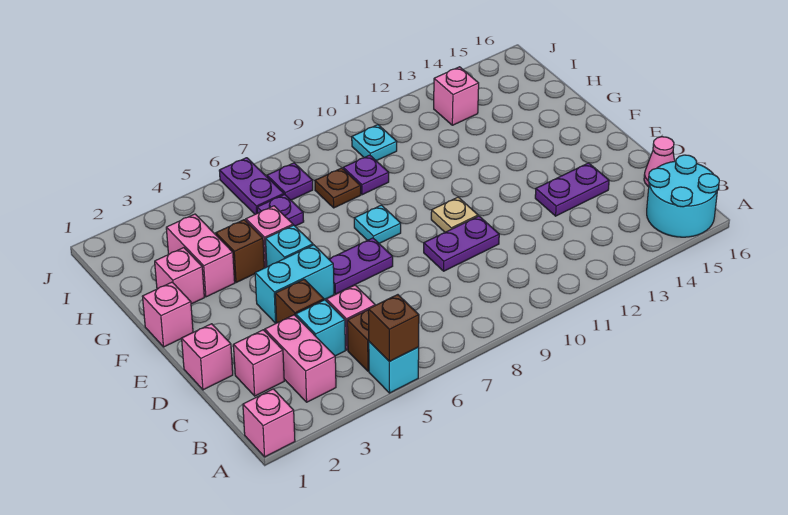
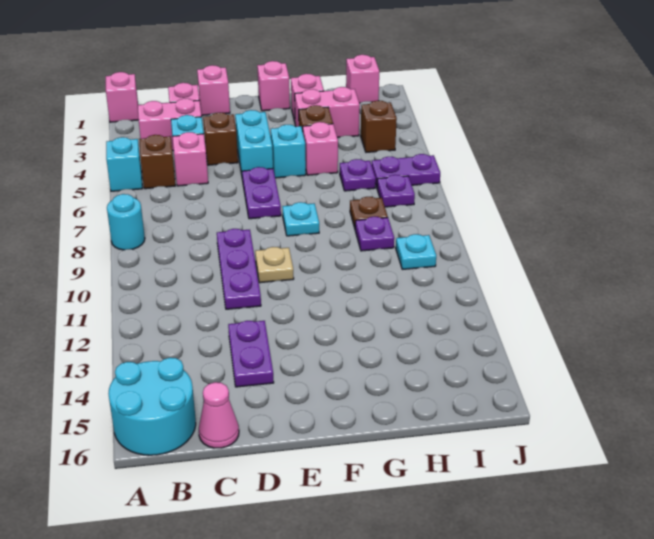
brown 1x1 brick [368,295,419,362] -> brown 1x1 brick moved to [361,101,397,152]
none -> cyan 1x1 round brick [107,194,145,250]
purple 1x2 plate [424,216,499,271] -> purple 1x3 plate [217,229,261,309]
pink 1x1 brick [434,67,479,125] -> pink 1x1 brick moved to [346,55,379,103]

